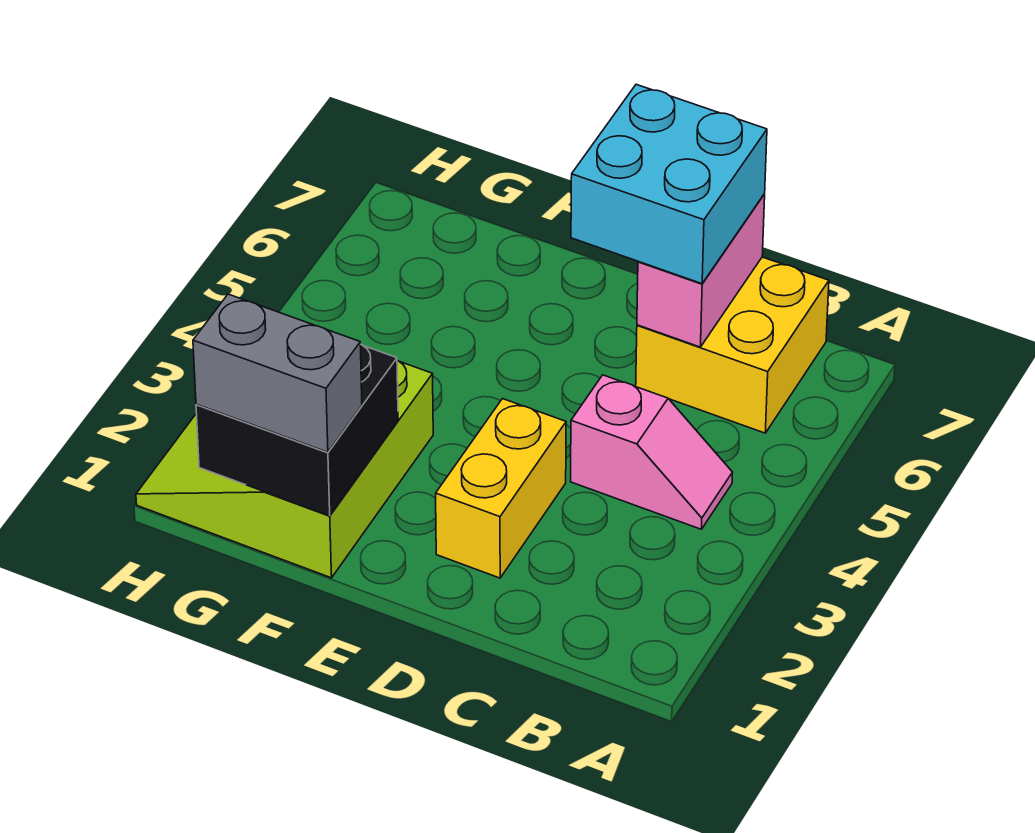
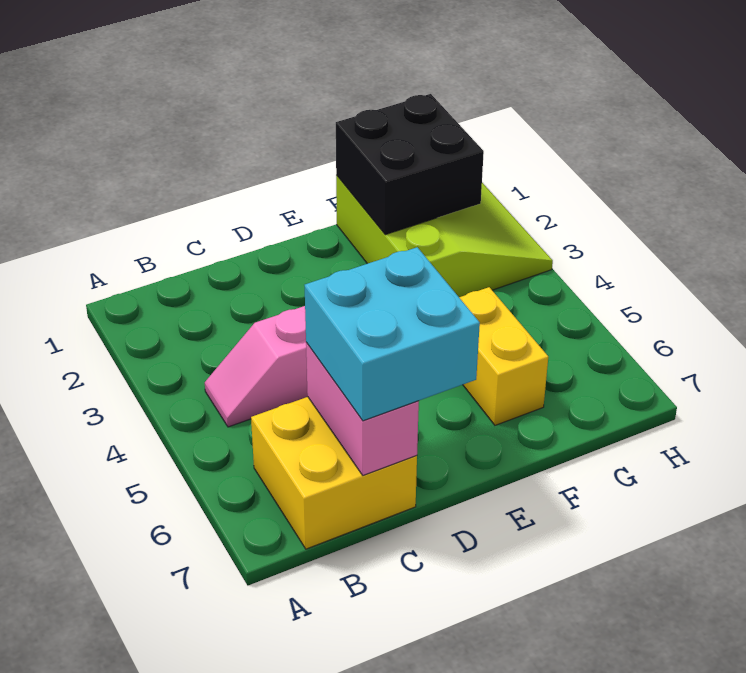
yellow 1x2 brick [436,399,566,578] -> yellow 1x2 brick moved to [459,287,548,425]
grey 1x2 brick [193,294,362,452] -> none

